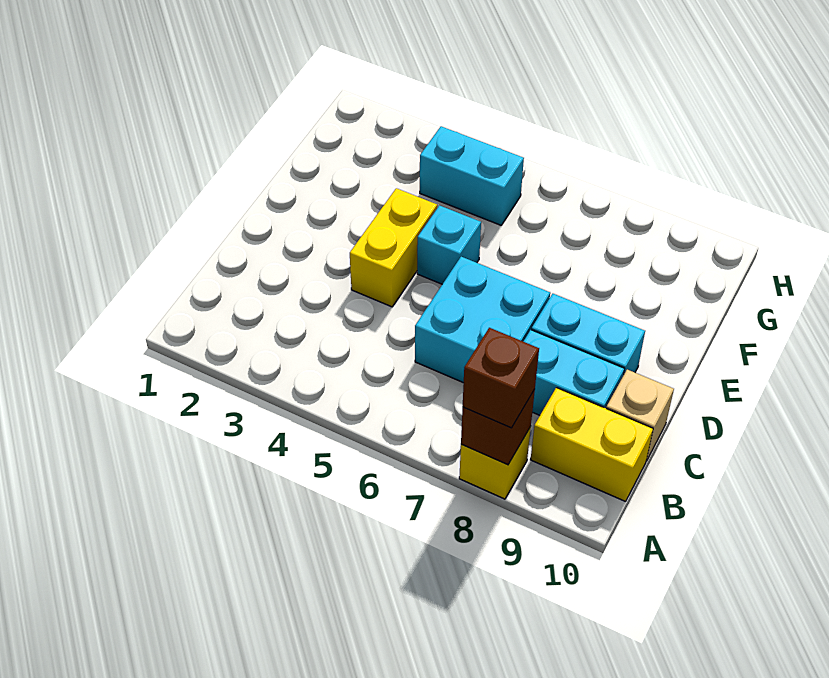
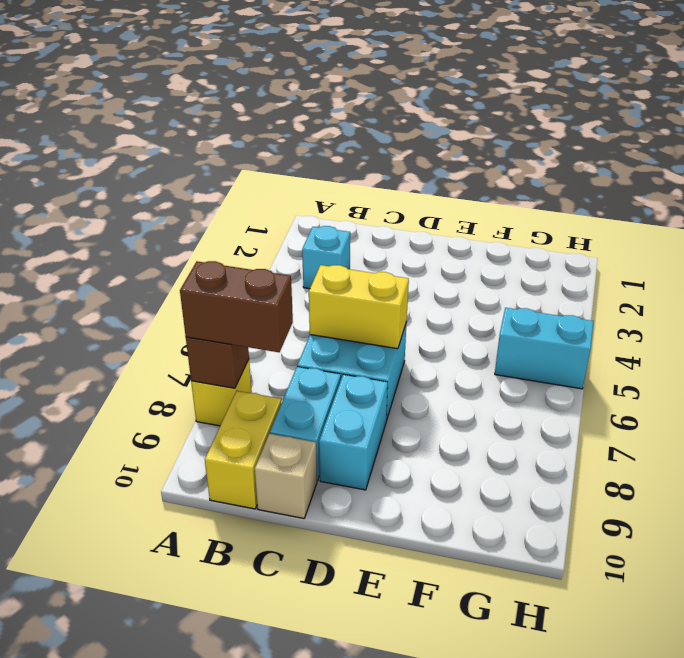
brown 1x1 brick [463,328,539,428] -> brown 1x2 brick [180,261,293,352]
yellow 1x2 brick [350,188,437,307] -> yellow 1x2 brick moved to [309,265,409,349]
cyan 1x1 brick [417,205,481,284] -> cyan 1x1 brick moved to [302,226,350,289]
cyan 1x2 brick [420,126,524,225] -> cyan 1x2 brick turned to [495,308,594,389]

